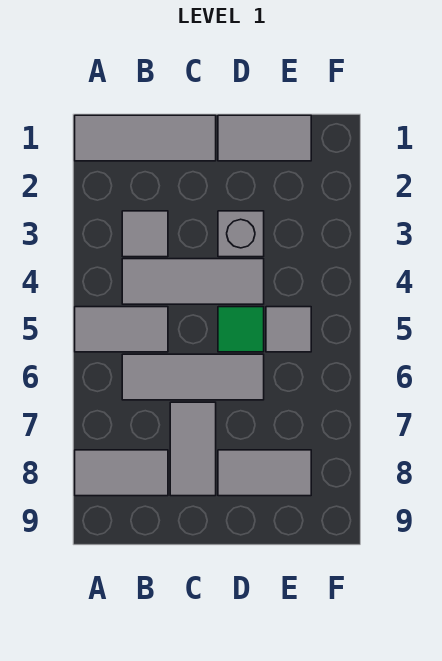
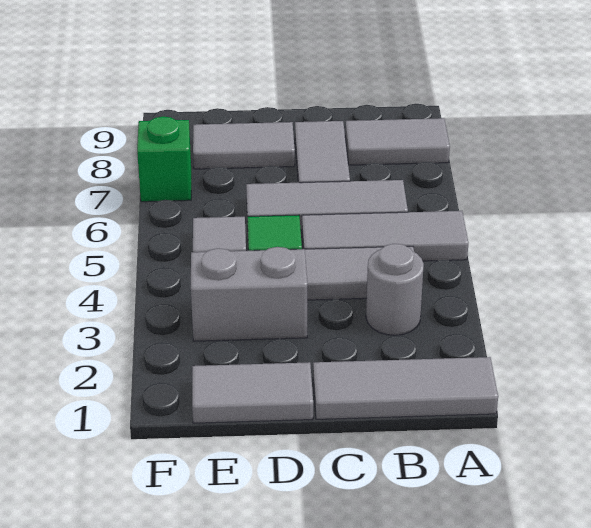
grey 1x2 tile [75,307,168,352] -> grey 1x3 tile [302,211,468,261]
grey 1x1 tile [122,211,168,257] -> grey 1x1 round brick [366,244,424,335]
grey 1x1 brick [218,211,264,257] -> grey 1x2 brick [191,247,307,341]
none -> green 1x1 brick [137,116,191,202]

